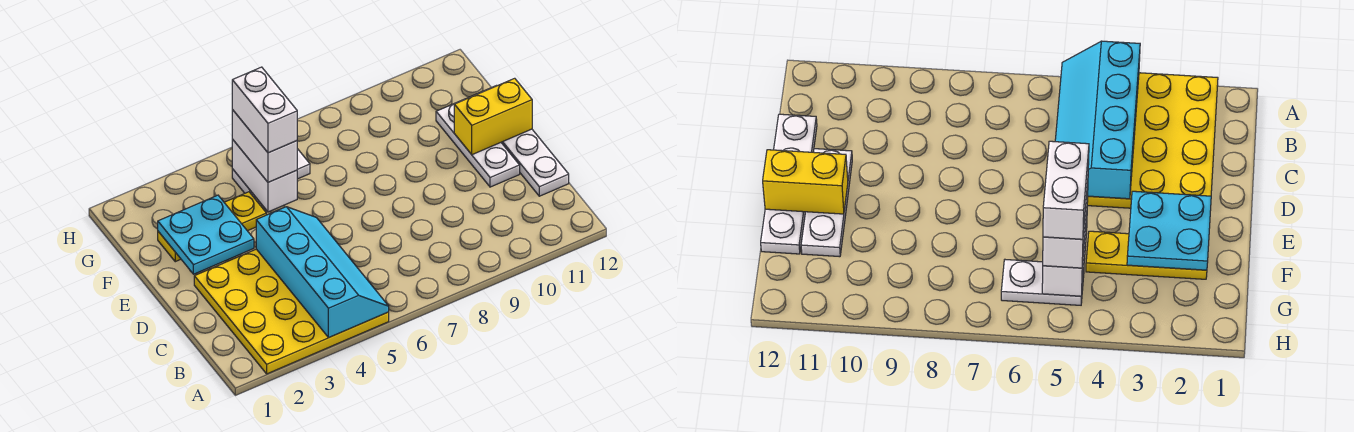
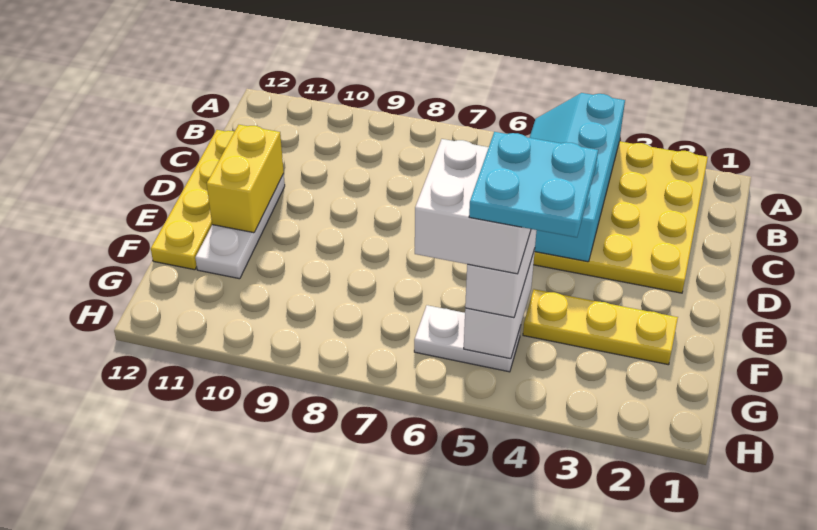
white 1x4 plate [467,86,569,196] -> yellow 1x4 plate [151,130,234,270]
cyan 2x2 plate [158,195,254,274] -> cyan 2x2 plate moved to [469,132,598,237]
yellow 1x2 brick [454,78,532,155] -> yellow 1x2 brick turned to [207,125,284,233]
white 1x2 brick [232,67,297,153] -> white 2x2 brick [415,139,531,274]

